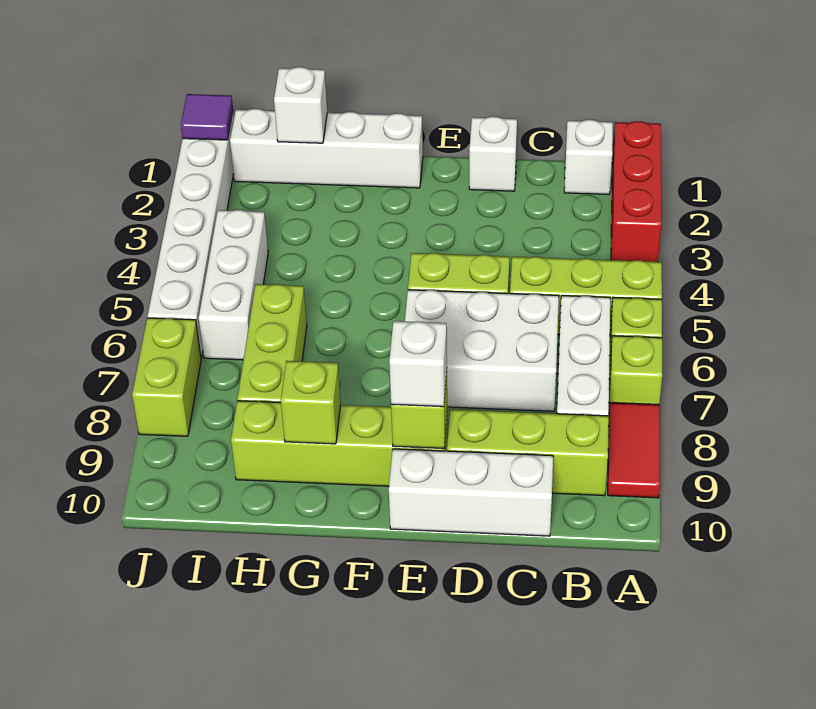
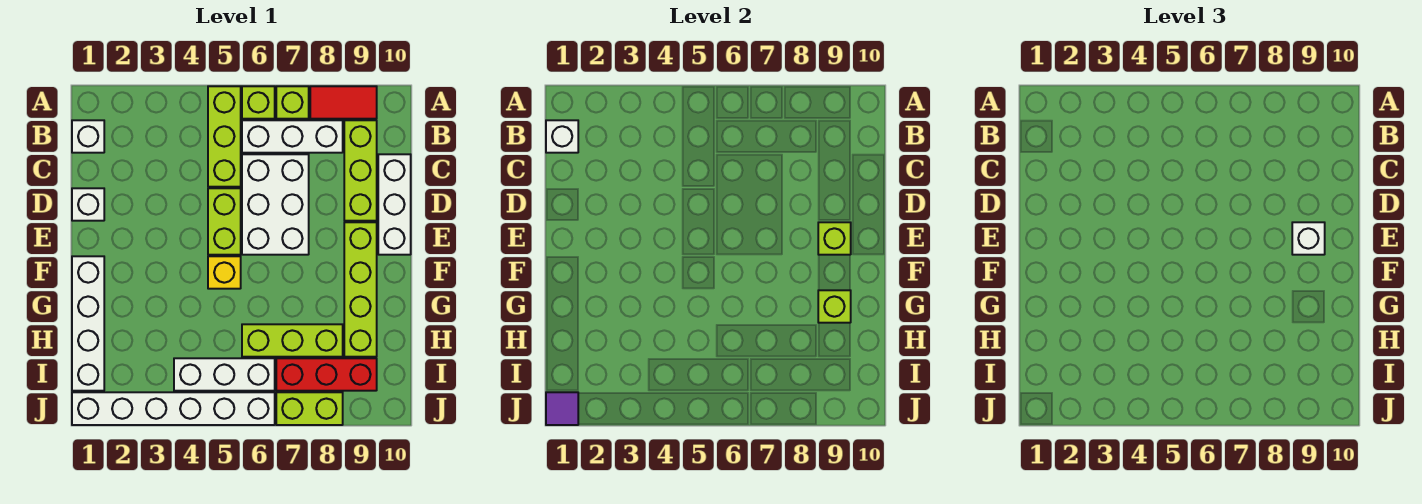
red 1x3 brick [611,121,661,262] -> red 1x3 brick moved to [276,358,377,391]
none -> yellow 1x1 brick [208,256,241,289]
white 1x1 brick [274,67,327,143] -> white 1x1 brick moved to [546,120,578,153]

